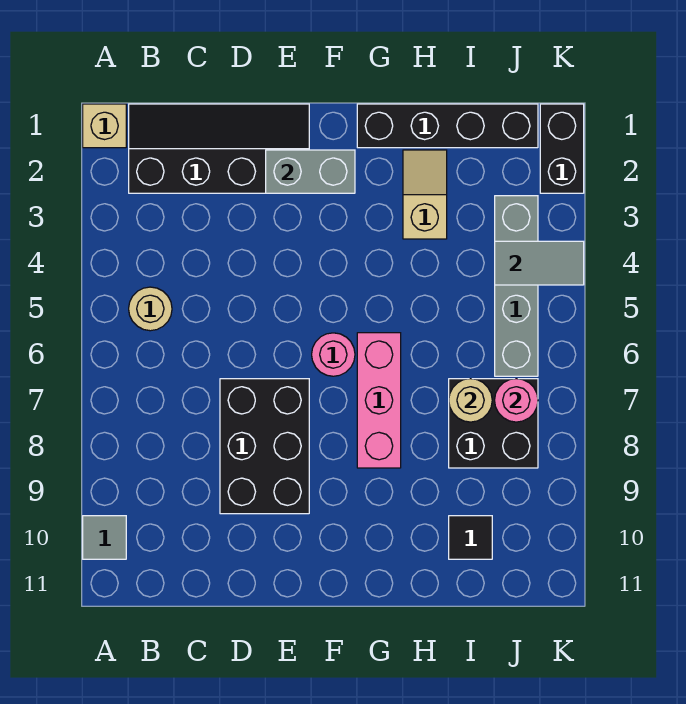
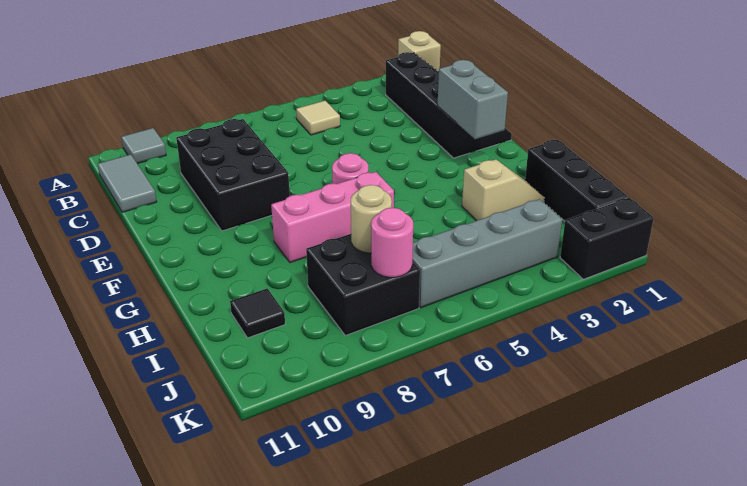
tan 1x1 round brick [129,287,172,331] -> tan 1x1 tile [296,101,340,135]
black 2x3 brick [220,379,309,514] -> black 2x3 brick turned to [176,119,290,231]
black 1x4 brick [357,104,538,148] -> black 1x3 brick [525,140,628,221]
grey 1x2 tile [495,241,584,285] -> grey 1x2 tile moved to [98,154,157,212]

